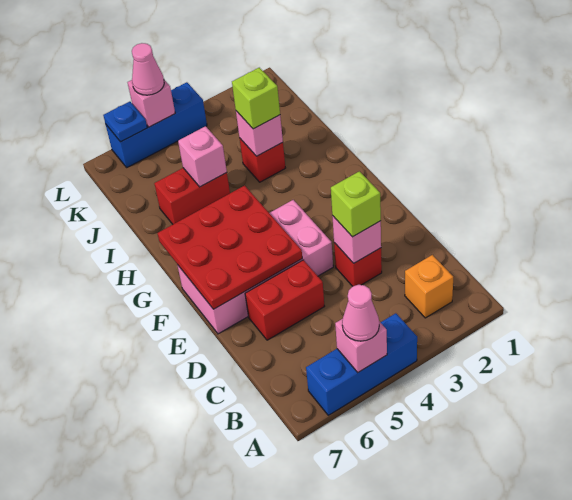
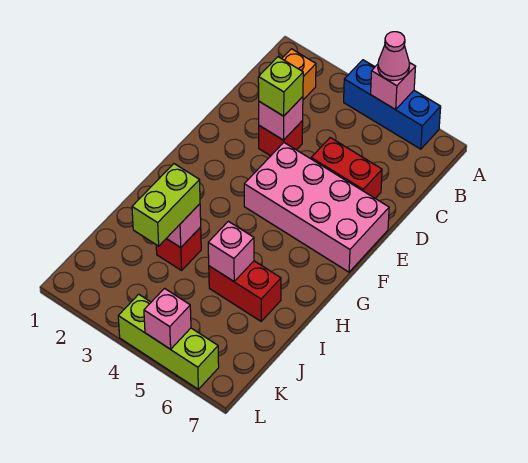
red 3x3 plate [158,186,302,309] -> none
lime 1x1 brick [232,68,280,129] -> lime 1x2 brick [132,164,200,246]
blue 1x3 brick [106,82,207,167] -> lime 1x3 brick [118,294,219,389]
pink 1x1 cone [132,43,164,95] -> none
blue 1x1 plate [103,102,147,142] -> none

